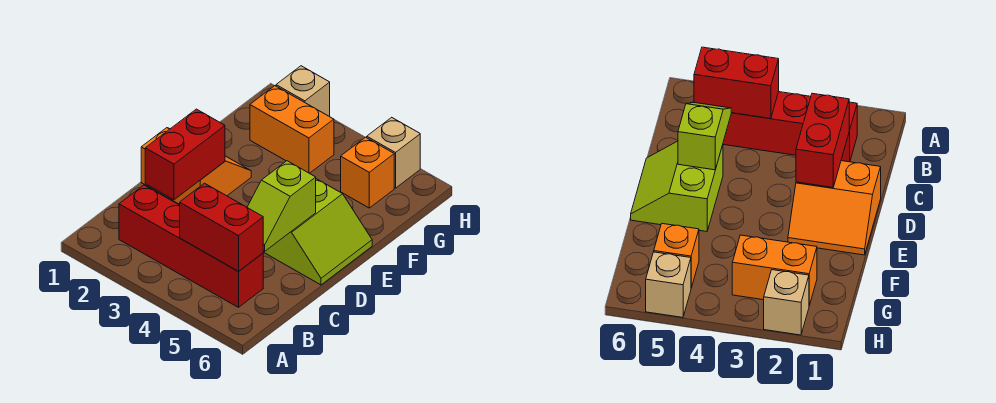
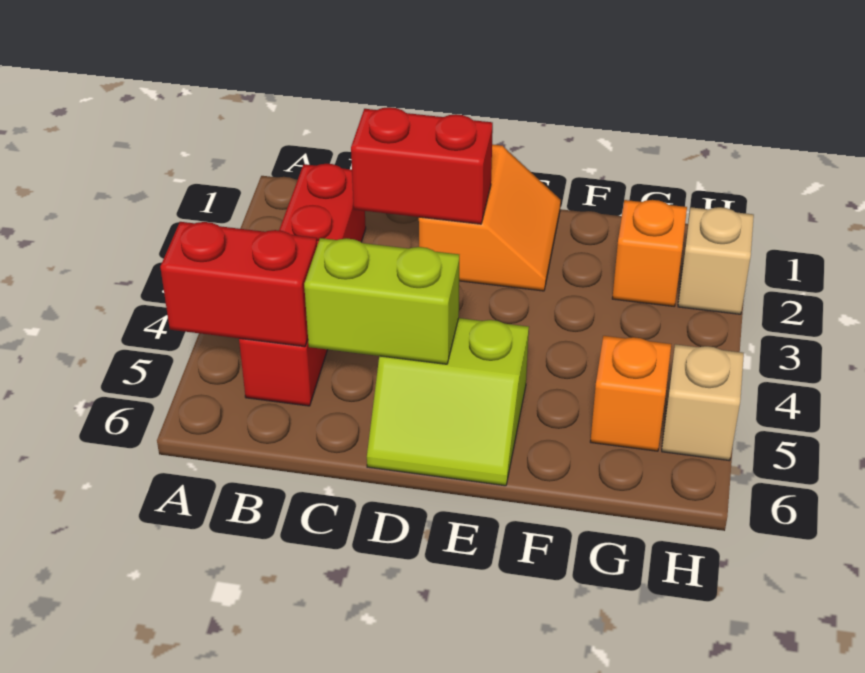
red 1x2 brick [180,183,263,271] -> red 1x2 brick turned to [160,222,317,347]
lime 1x2 slope [247,161,316,251] -> lime 1x2 brick [304,238,459,364]
orange 1x2 brick [250,86,334,173] -> orange 1x1 brick [612,200,687,306]

